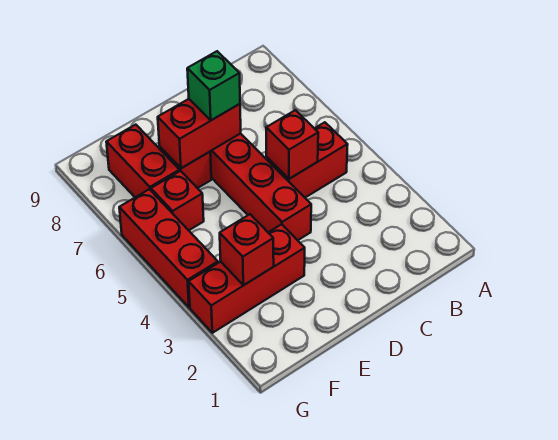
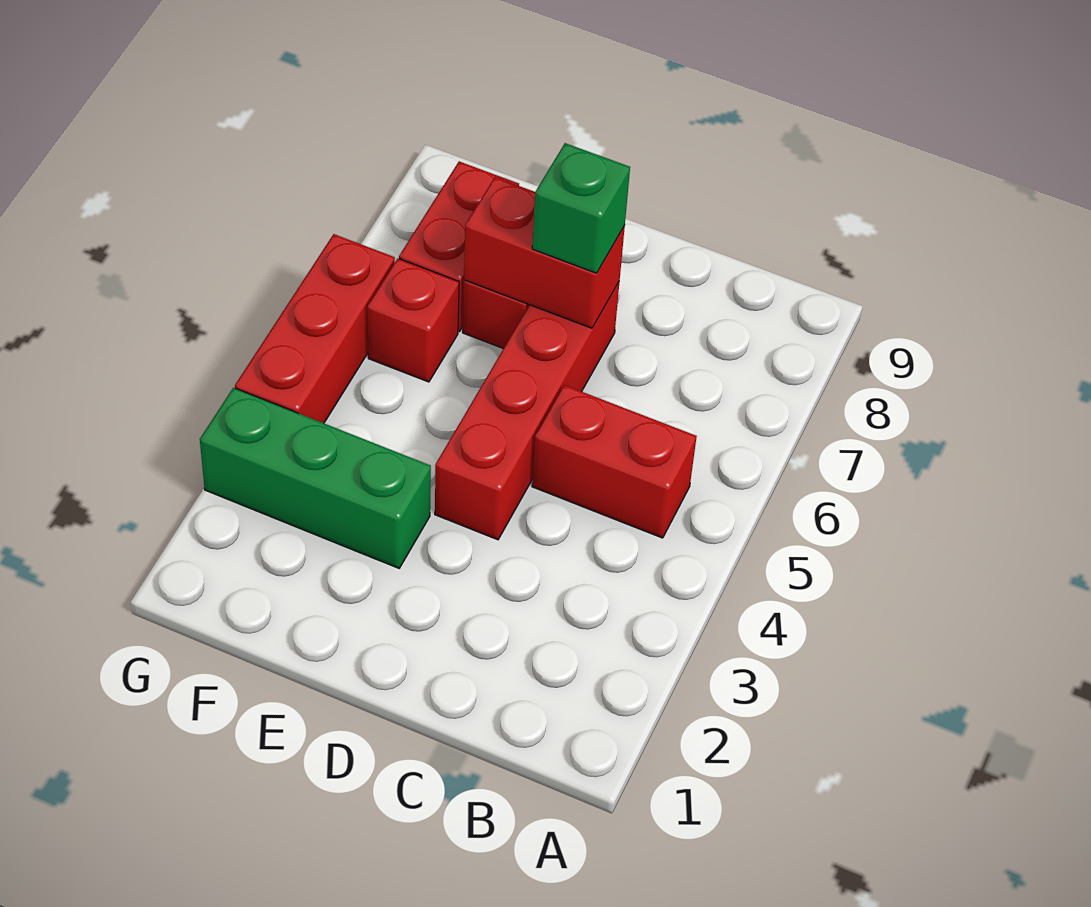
red 1x1 brick [266,110,318,179] -> none
red 1x3 brick [189,224,305,333] -> green 1x3 brick [200,388,431,568]
red 1x1 brick [220,214,274,285] -> none

